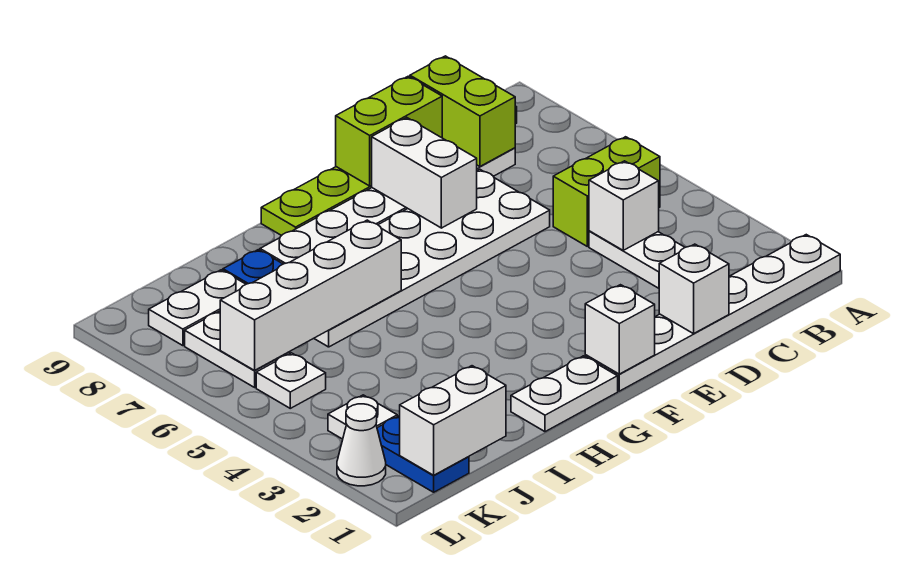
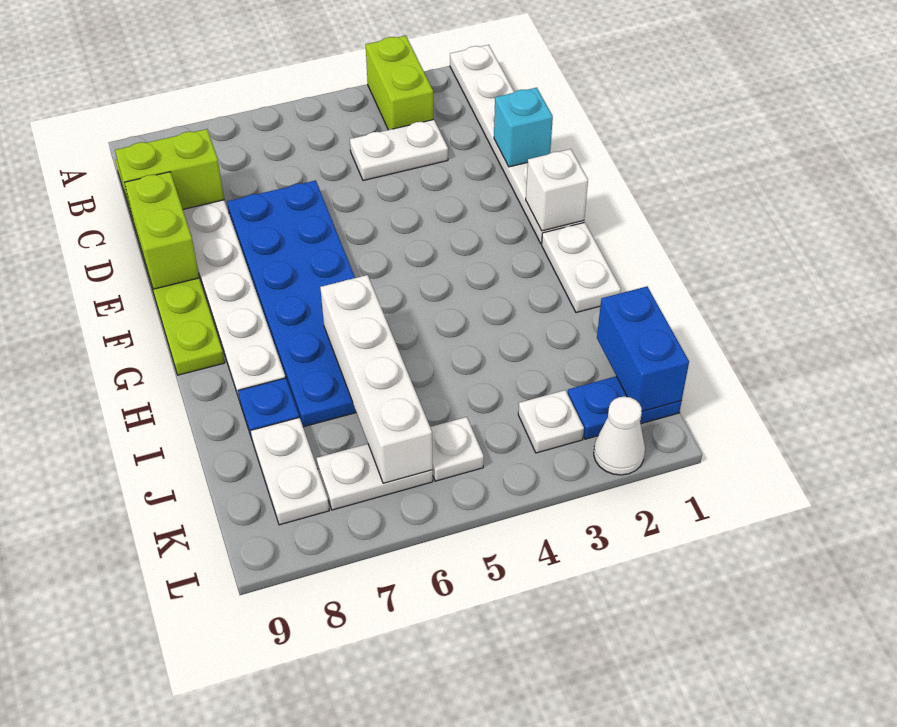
lime 1x2 brick [553,137,660,246] -> lime 1x2 brick moved to [366,36,433,130]
white 1x1 brick [589,161,659,250] -> none
white 1x1 brick [659,244,729,334] -> cyan 1x1 brick [494,88,553,167]
white 2x6 plate [314,169,550,347] -> blue 2x6 plate [227,180,356,427]
white 1x2 brick [372,118,477,228] -> none
white 1x2 brick [400,366,506,475] -> blue 1x2 brick [597,287,689,411]

